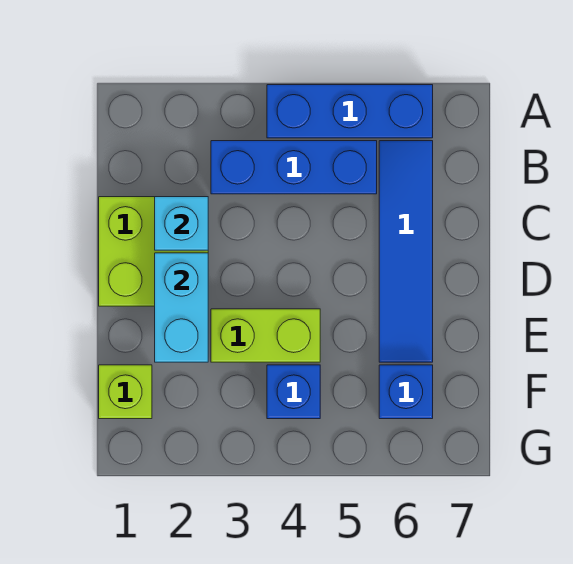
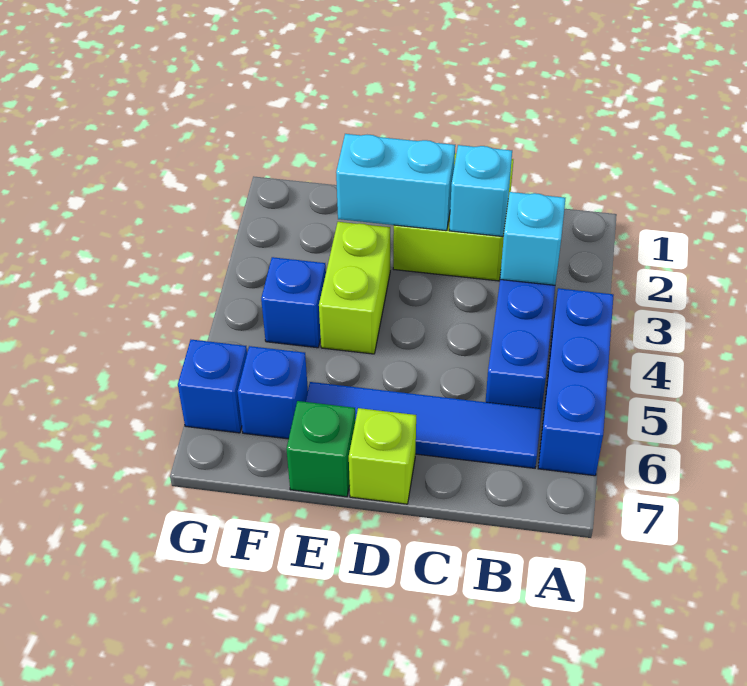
none -> cyan 1x1 brick [500,192,565,285]
none -> green 1x1 brick [286,401,355,497]
lime 1x1 brick [99,365,152,419] -> lime 1x1 brick moved to [349,408,416,504]
none -> blue 1x1 brick [178,340,247,433]

